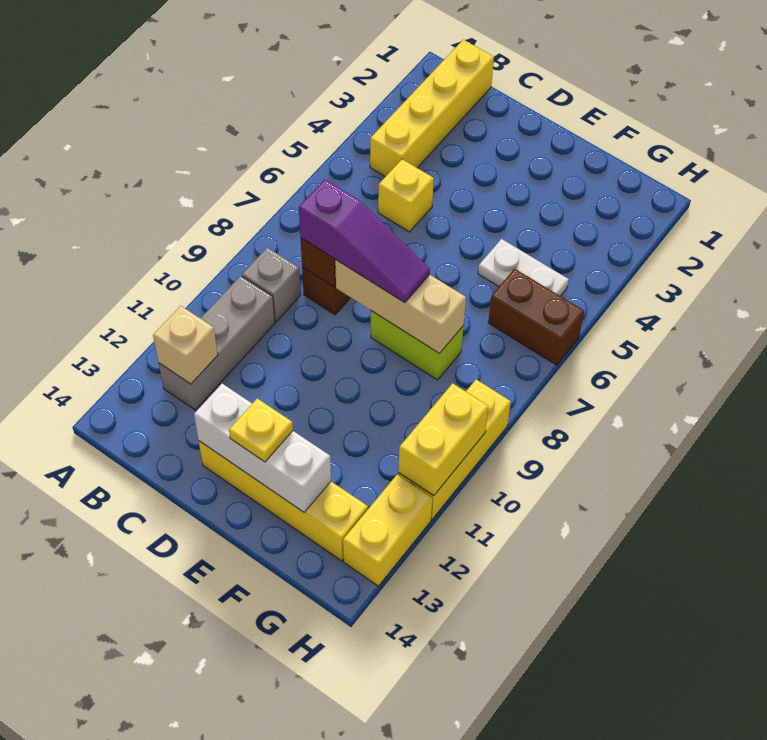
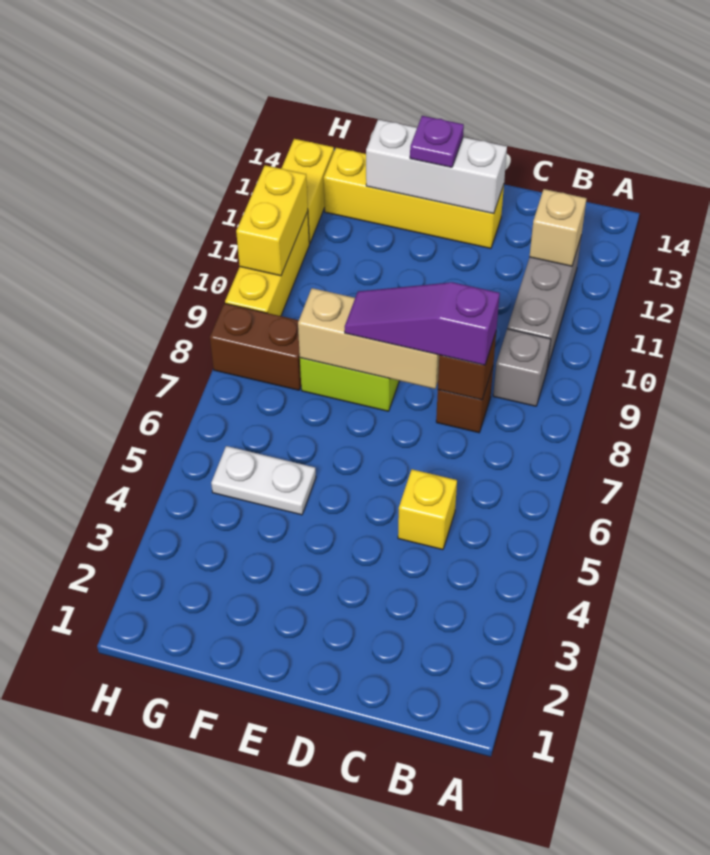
yellow 1x4 brick [370,40,494,177] -> none
yellow 1x1 plate [229,398,293,462] -> purple 1x1 plate [410,116,464,167]
brown 1x2 brick [488,269,584,365] -> brown 1x2 brick moved to [210,303,301,390]

